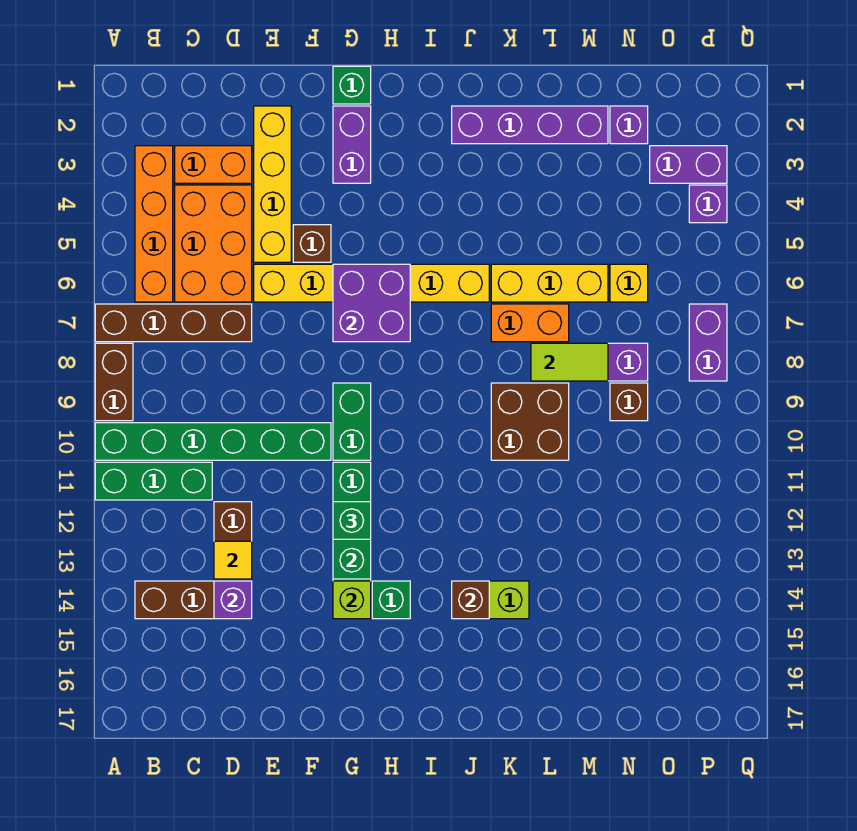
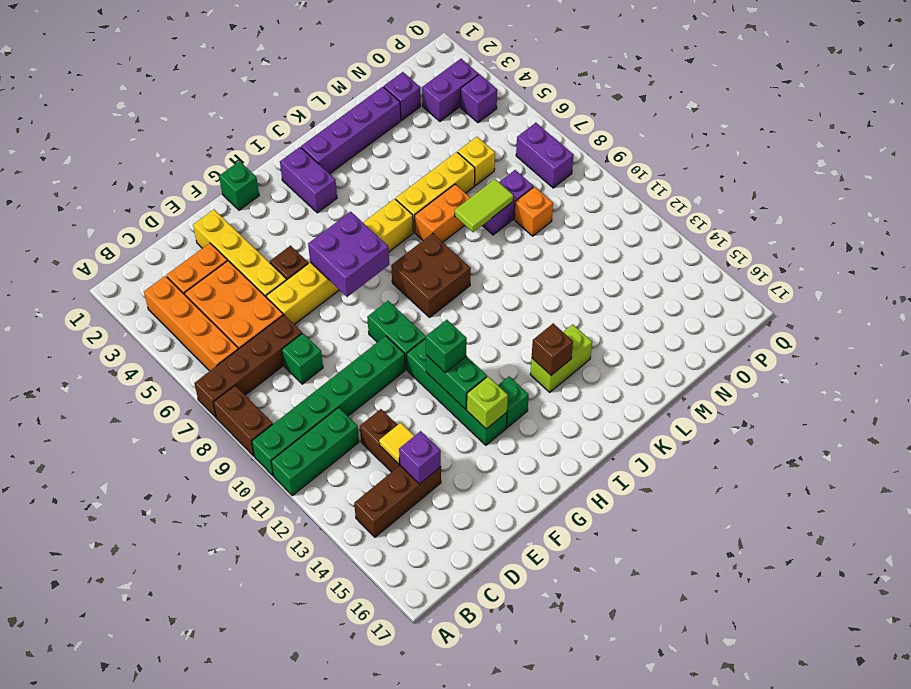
none -> green 1x1 brick [282,333,323,384]
purple 1x2 brick [333,106,371,183] -> purple 1x2 brick moved to [280,147,337,213]
brown 2x2 brick [491,383,569,460] -> brown 2x2 brick moved to [391,233,471,317]
brown 1x1 brick [610,383,648,421] -> orange 1x1 brick [514,187,553,236]

